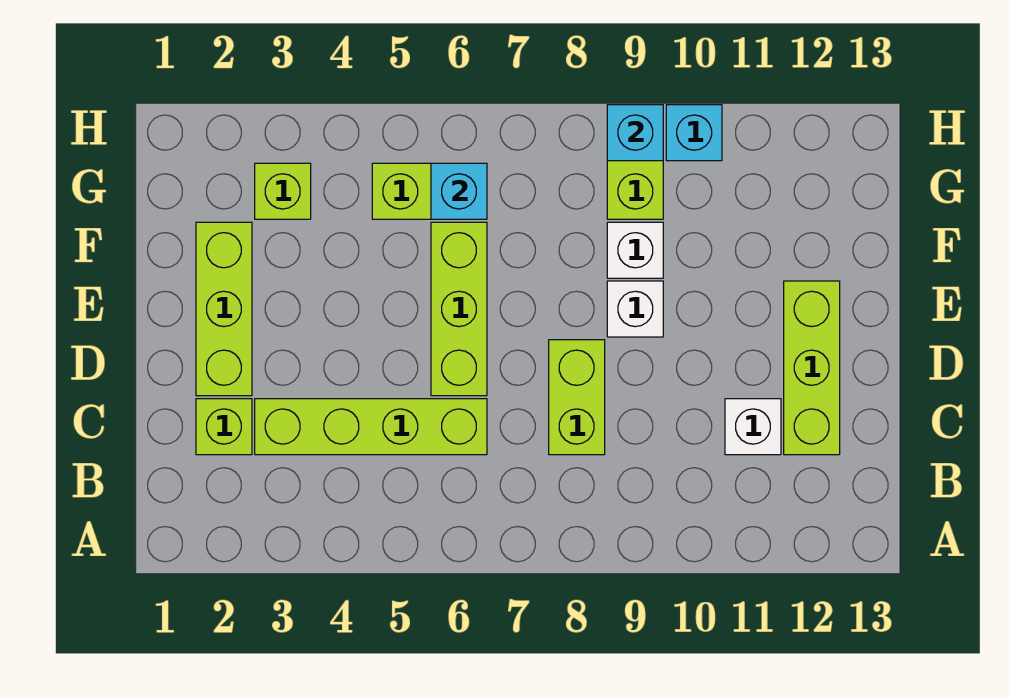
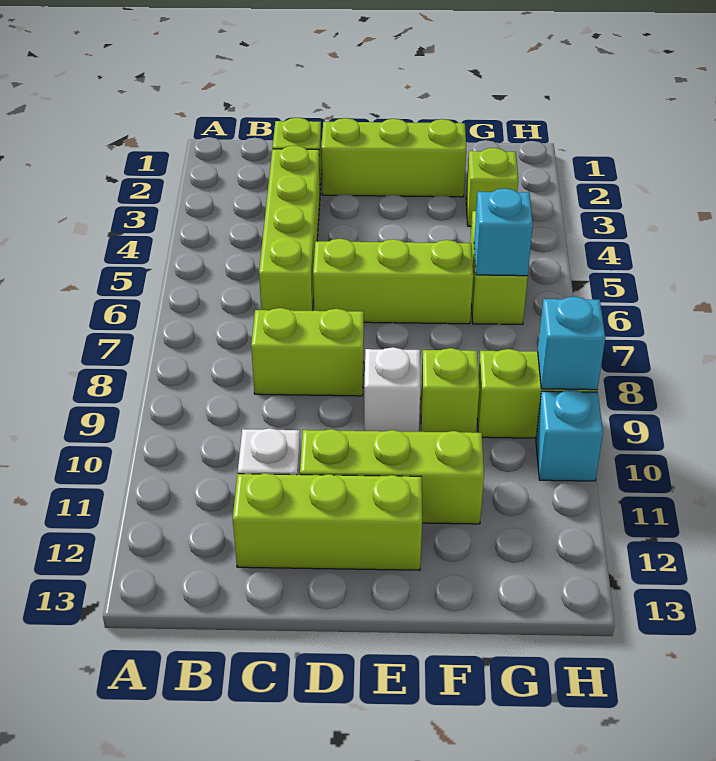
none -> lime 1x3 brick [300,429,484,524]
white 1x1 brick [607,222,663,278] -> lime 1x1 brick [421,348,479,433]

